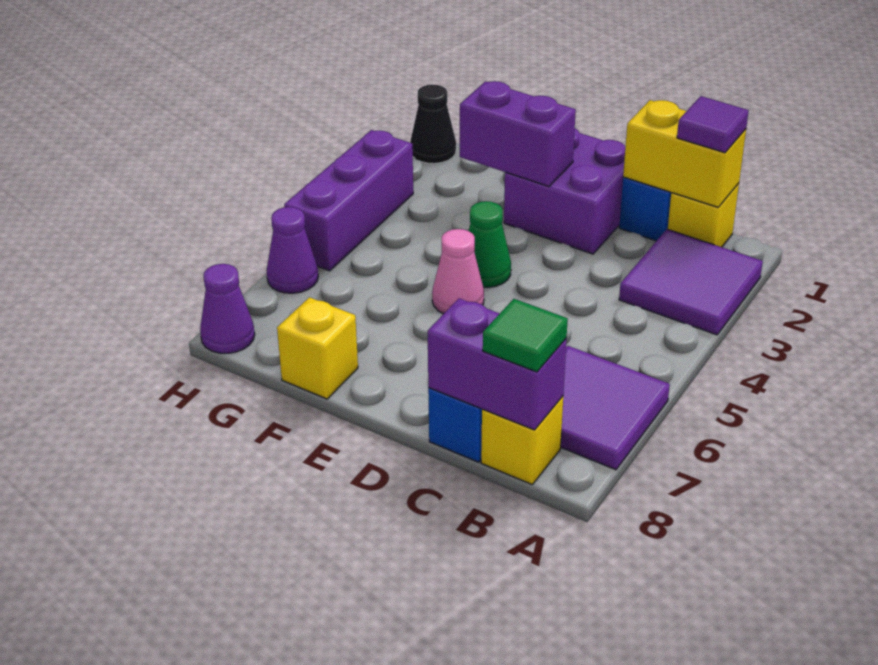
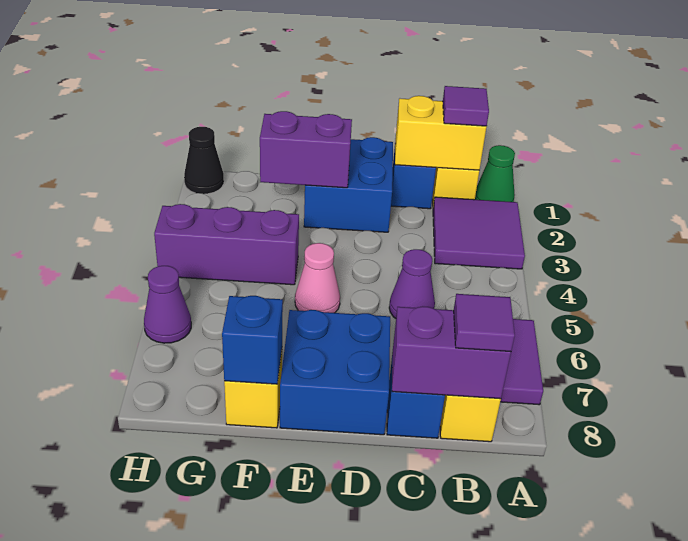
green 1x1 tile [483,299,568,372] -> purple 1x1 tile [454,294,515,352]
purple 2x2 brick [504,129,625,254] -> blue 2x2 brick [304,137,393,232]
none -> blue 2x2 brick [280,310,390,435]
green 1x1 cone [469,201,511,287] -> green 1x1 cone moved to [475,145,515,202]
none -> blue 1x1 brick [222,296,283,384]
purple 1x3 brick [284,130,413,271] -> purple 1x3 brick turned to [154,204,299,285]
purple 1x1 cone [200,264,255,353] -> purple 1x1 cone moved to [389,249,435,318]

